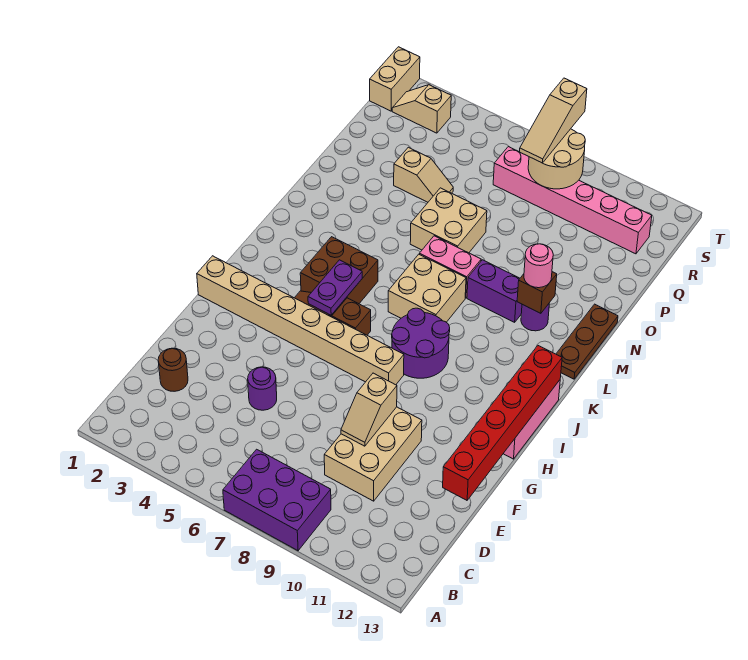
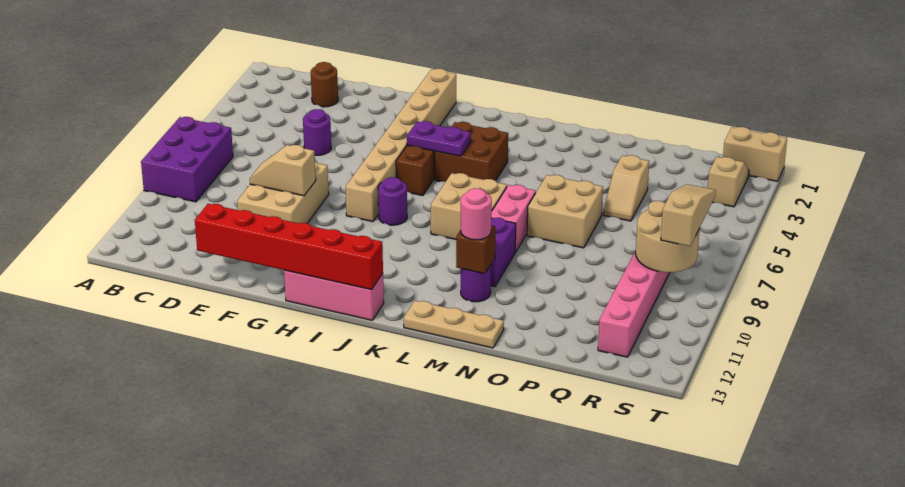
tan 2x3 brick [324,407,422,501] -> tan 2x3 brick turned to [237,161,329,223]
purple 2x2 round brick [392,308,450,378] -> purple 1x1 round brick [378,177,407,225]
brown 1x3 plate [556,304,618,379] -> tan 1x3 plate [404,301,504,348]
tan 1x3 slope [520,78,587,163] -> tan 1x3 slope turned to [661,184,716,246]

